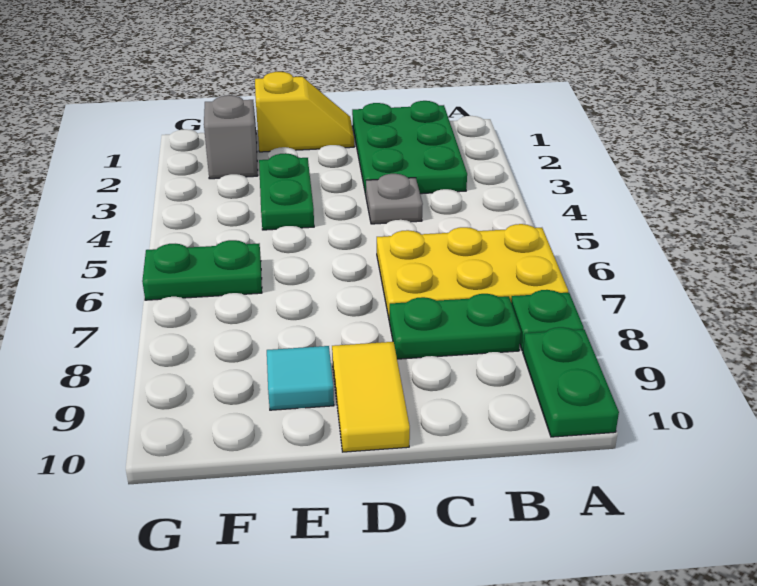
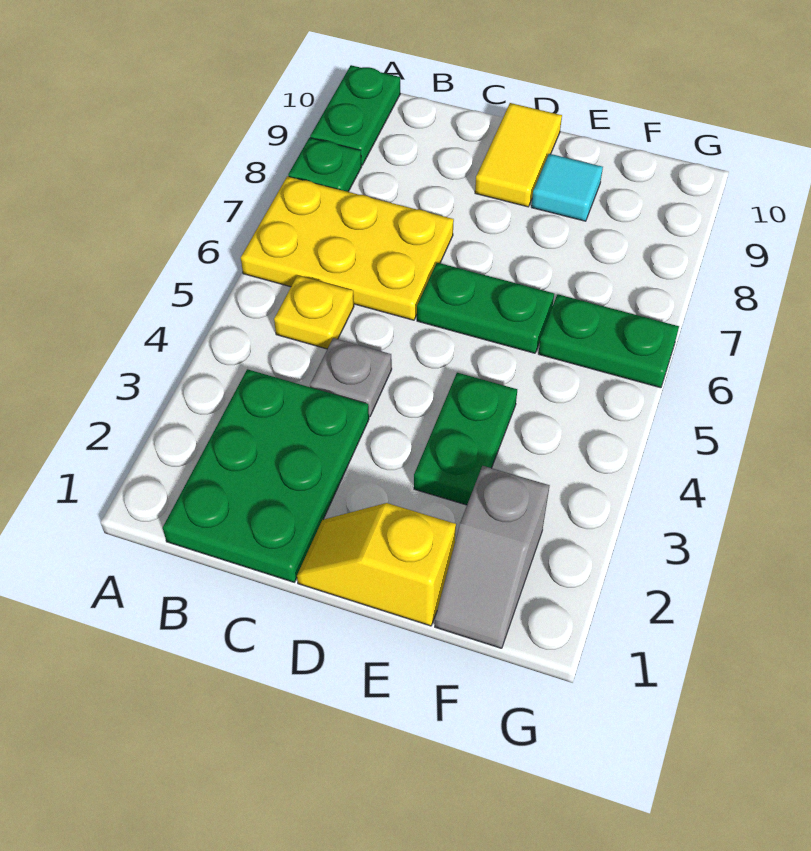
none -> yellow 1x1 plate [274,275,354,349]
green 1x2 plate [389,294,521,359] -> green 1x2 plate moved to [417,263,554,353]

